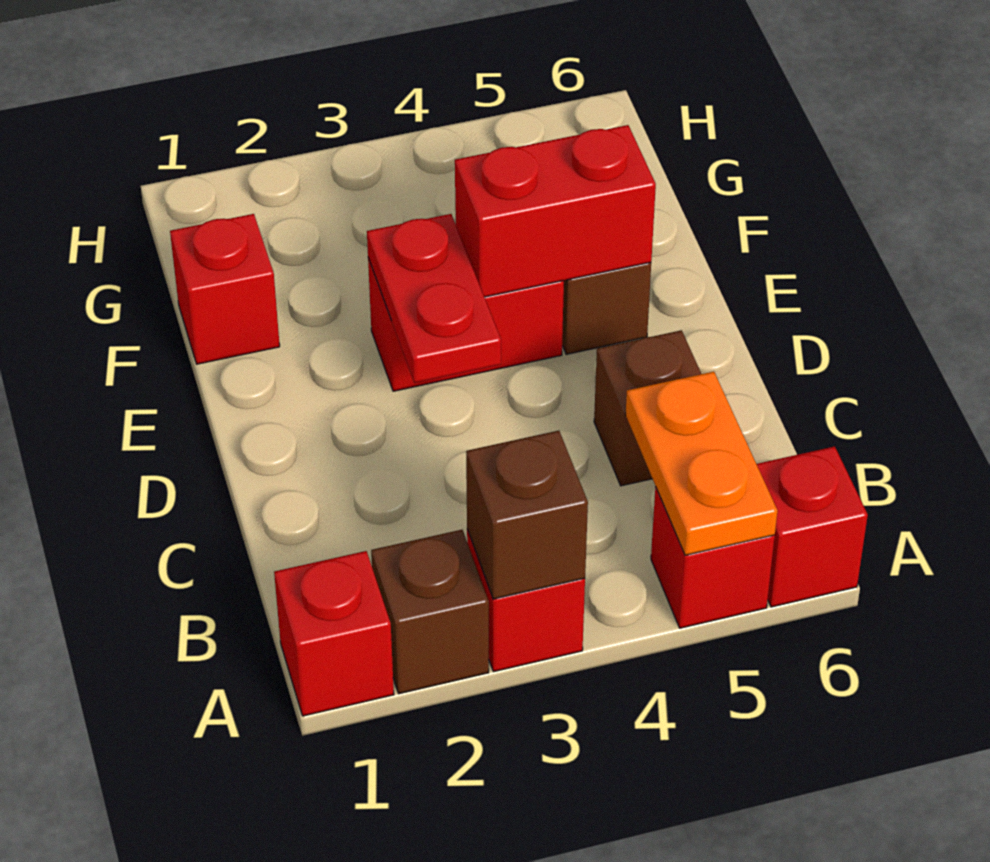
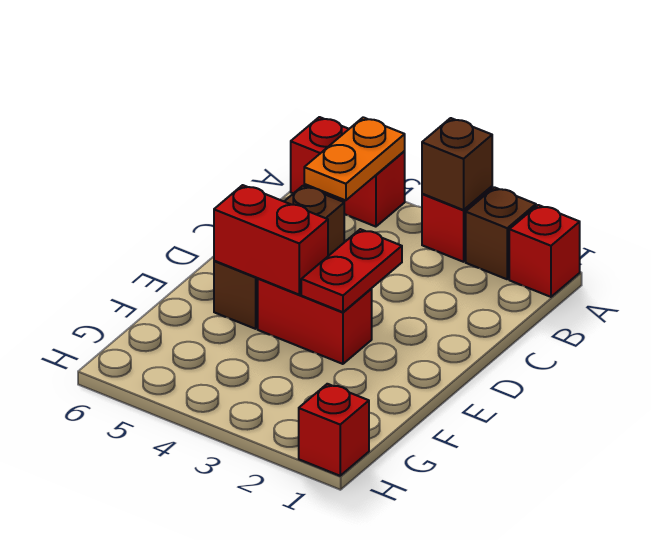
red 1x1 brick [170,214,280,364] -> red 1x1 brick moved to [299,384,369,476]

